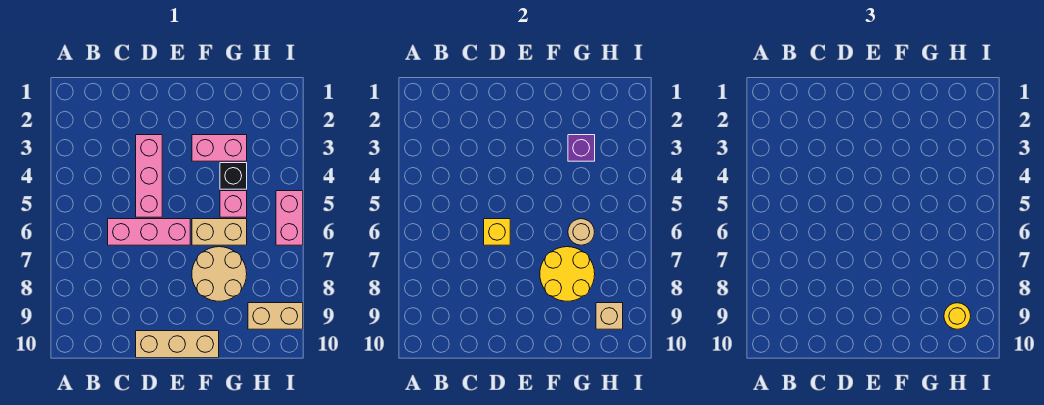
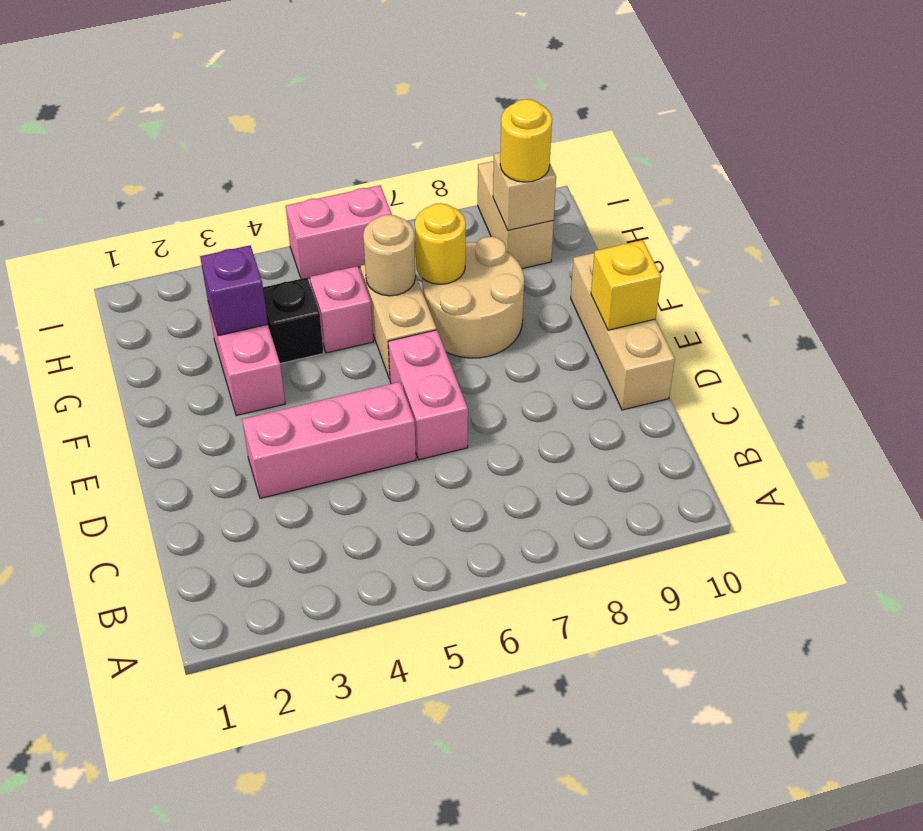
pink 1x3 brick [108,219,190,245] -> pink 1x2 brick [388,330,468,460]
yellow 1x1 brick [484,219,510,245] -> yellow 1x1 brick moved to [591,240,661,330]
yellow 2x2 round brick [540,247,595,301] -> yellow 1x1 round brick [415,203,466,284]

